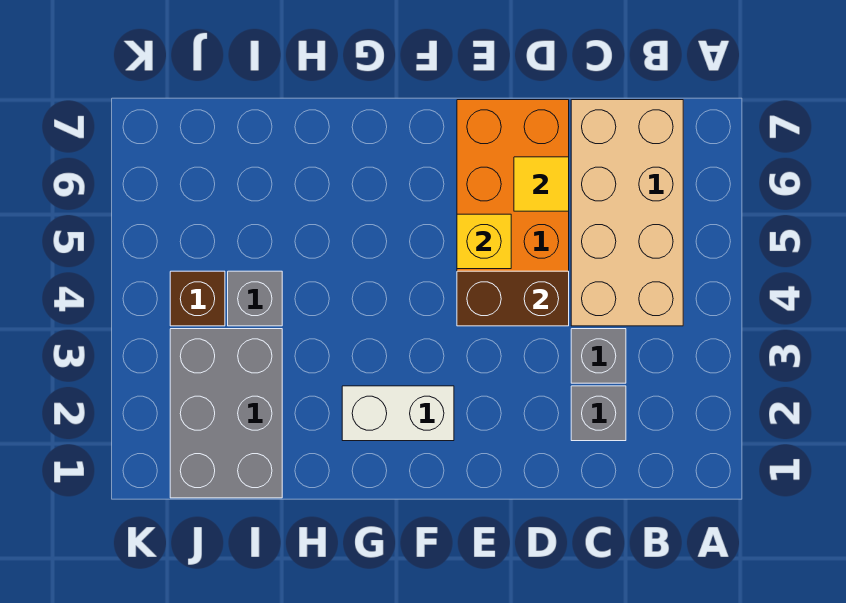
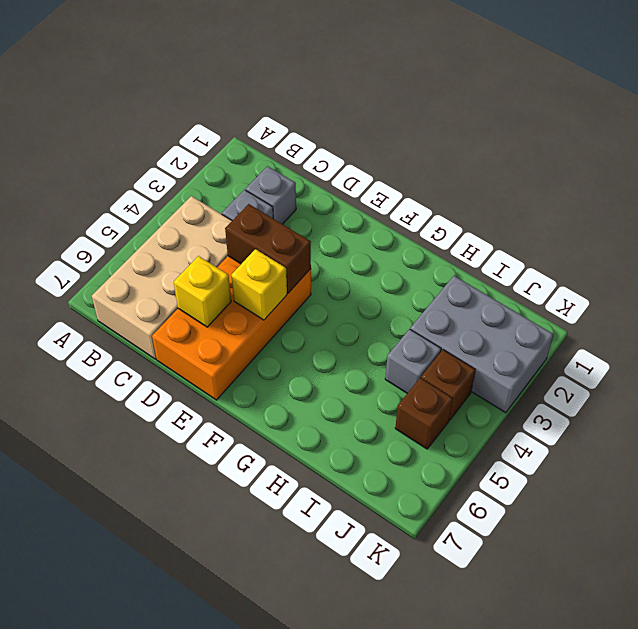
yellow 1x1 tile [514,157,569,211] -> yellow 1x1 brick [174,256,231,327]
white 1x2 brick [342,386,454,441] -> none
grey 2x3 brick [170,329,282,498] -> grey 2x3 brick turned to [410,276,553,413]
none -> brown 1x1 brick [395,378,453,449]

